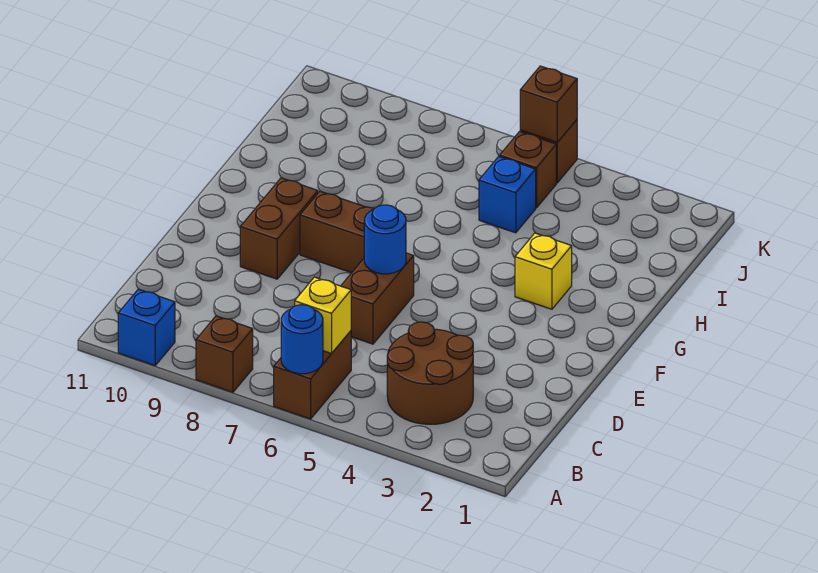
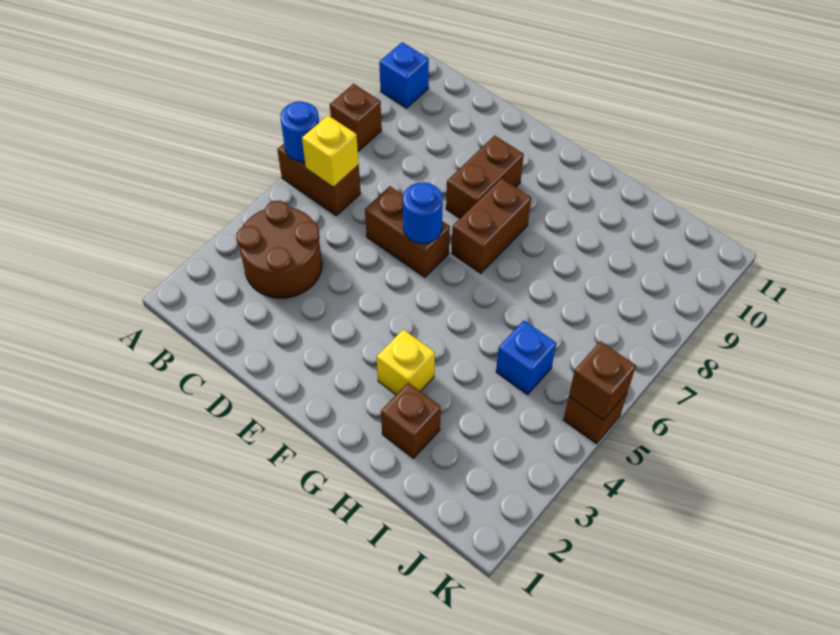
brown 1x2 brick [240,178,318,279] -> brown 1x2 brick turned to [446,136,524,218]
brown 1x1 brick [500,132,556,208] -> brown 1x1 brick moved to [381,382,441,458]

